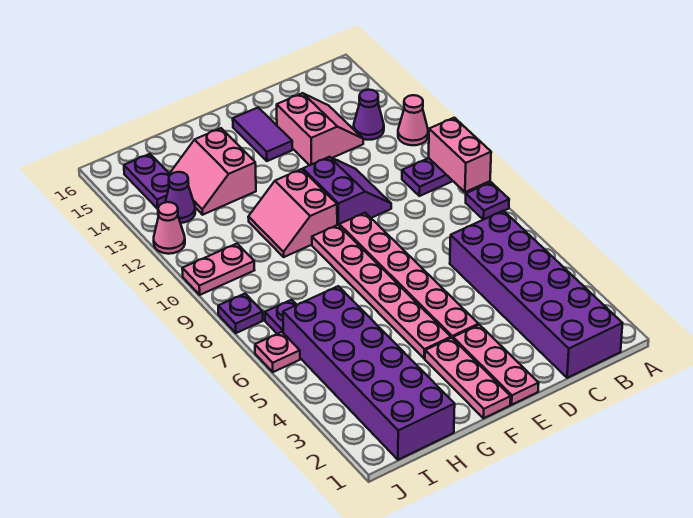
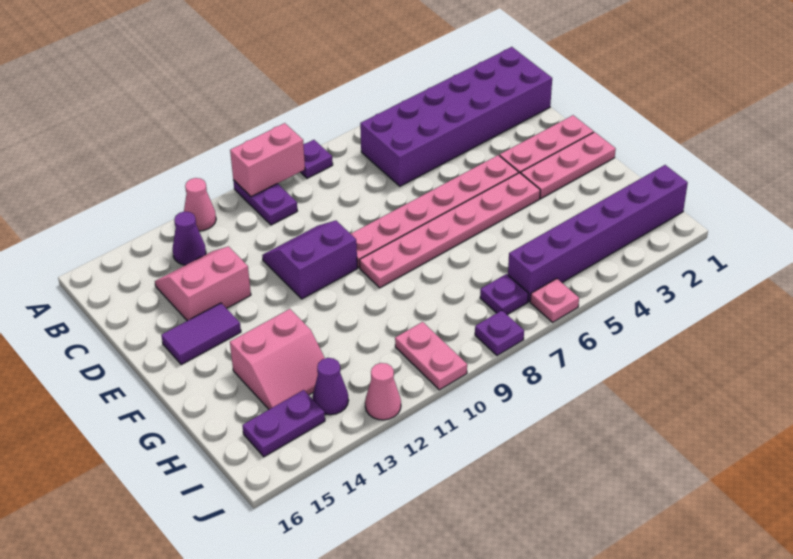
pink 2x2 slope [248,169,337,257] -> none
purple 2x6 brick [283,286,455,460] -> purple 1x6 brick [508,165,688,301]

